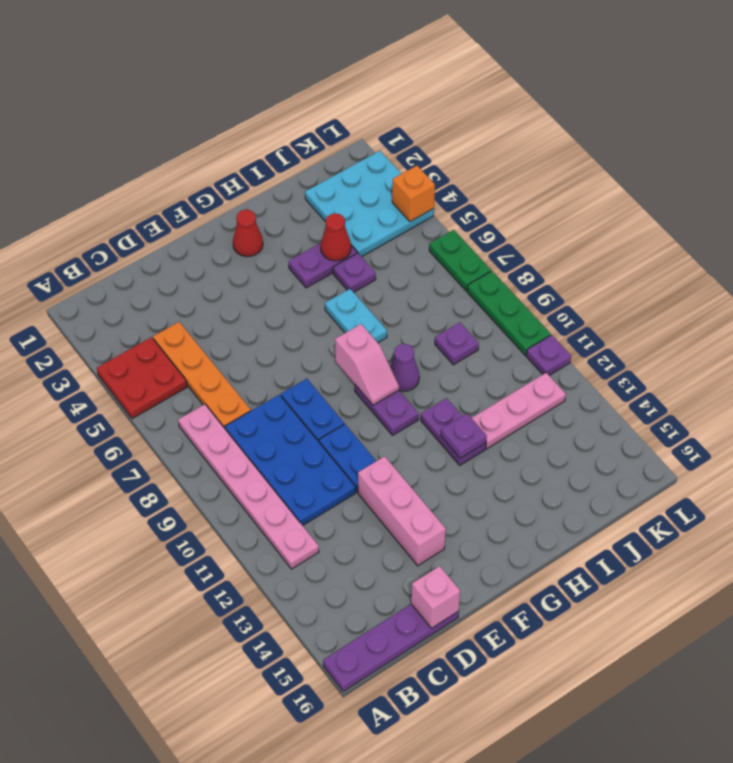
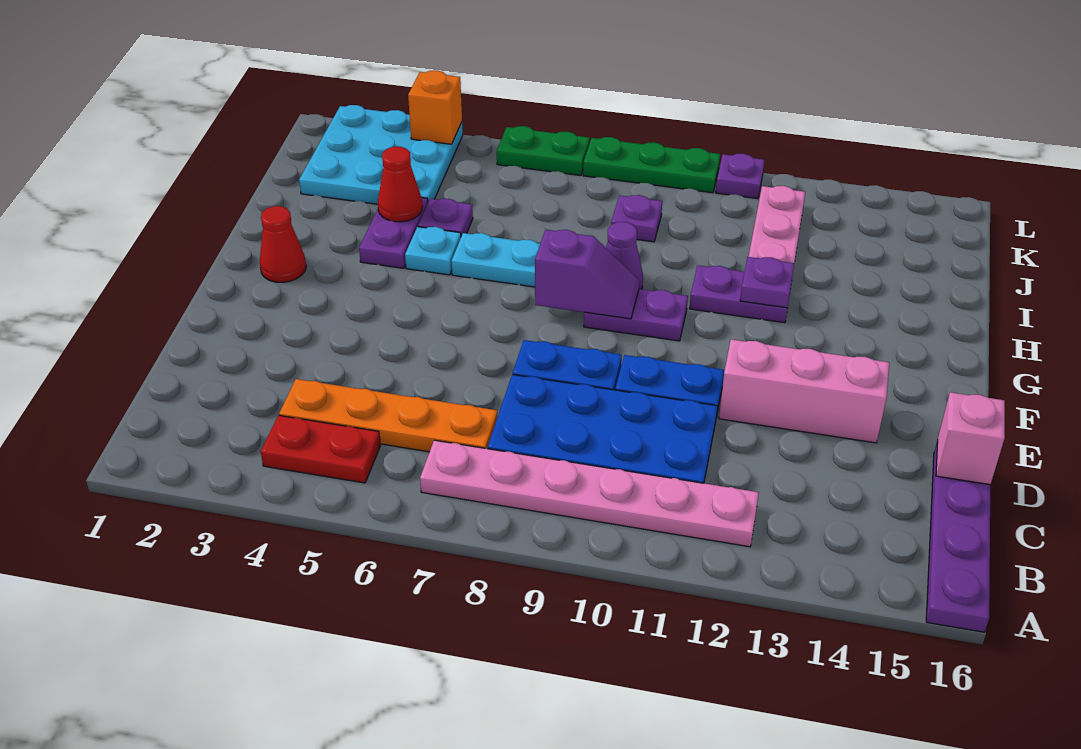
red 2x2 plate [97,337,187,419] -> red 1x2 plate [261,415,380,483]
pink 1x2 slope [335,324,399,405] -> purple 1x2 slope [535,230,640,319]
none -> cyan 1x1 plate [405,227,461,275]

